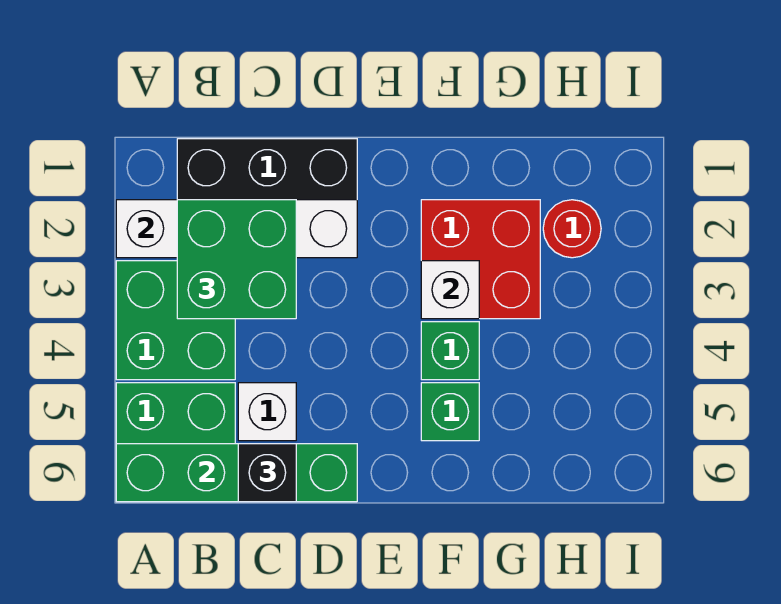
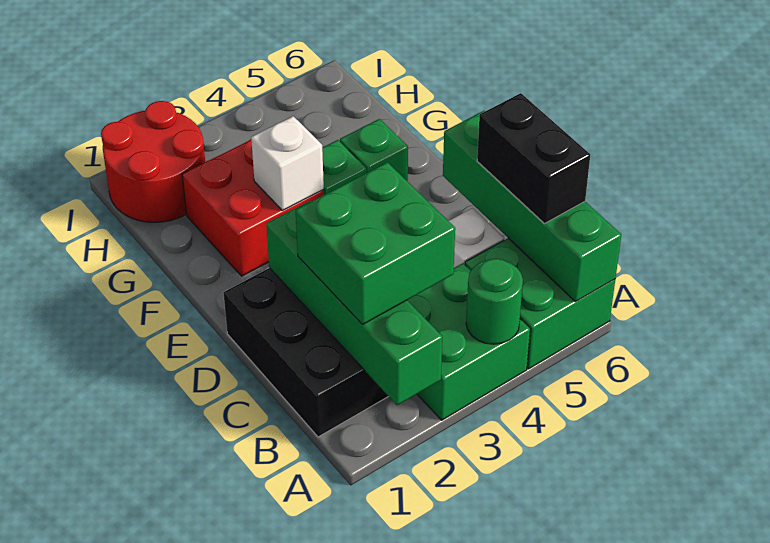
white 1x4 brick [116,200,357,258] -> green 1x4 brick [266,201,442,405]
none -> green 1x1 round brick [466,259,523,344]
black 1x1 brick [238,444,296,502] -> black 1x2 brick [477,93,590,224]
red 1x1 round brick [543,200,601,258] -> red 2x2 round brick [101,101,205,222]

